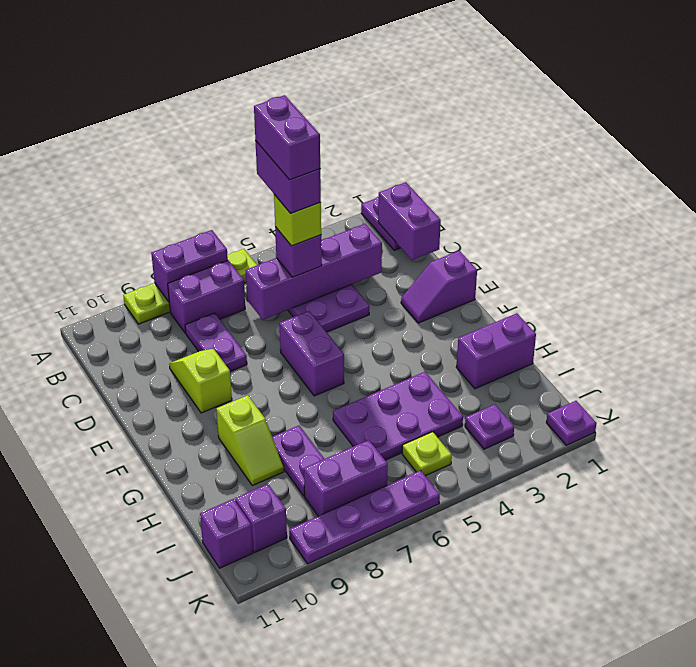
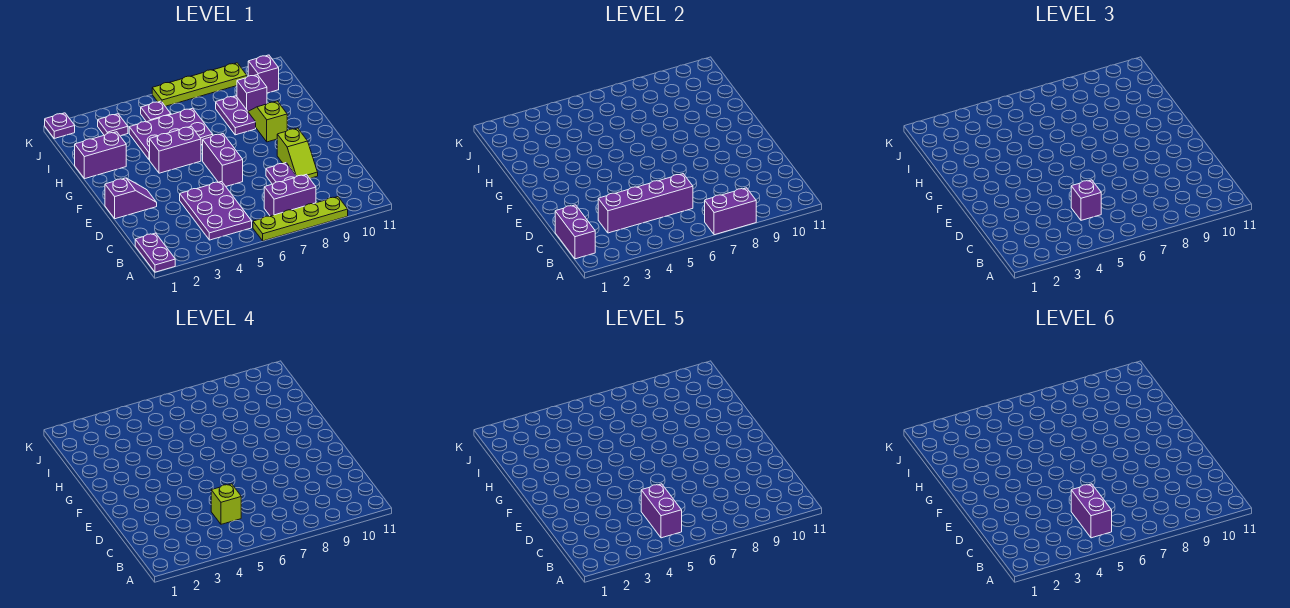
lime 1x1 plate [402,432,452,476] -> purple 1x1 plate [141,101,171,122]
purple 1x2 brick [304,440,388,516] -> purple 1x2 brick moved to [150,126,201,173]
purple 1x1 brick [200,499,253,568] -> purple 1x1 brick moved to [237,75,267,111]
purple 1x4 plate [289,470,440,564] -> lime 1x4 plate [152,63,247,106]

